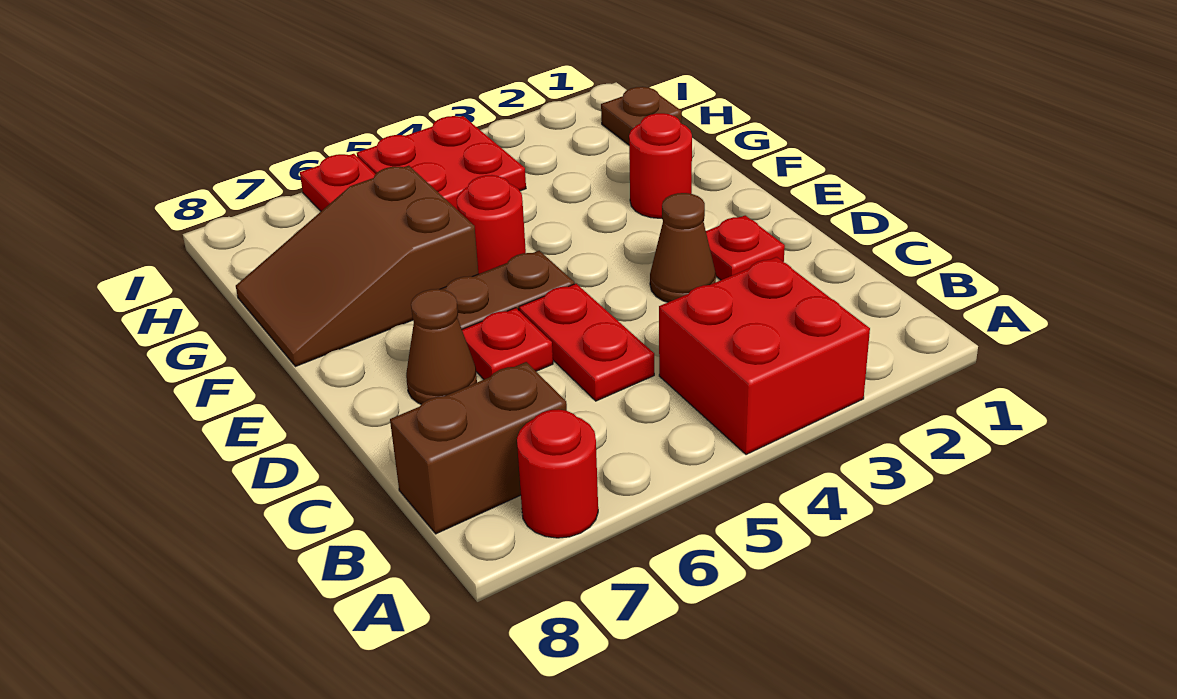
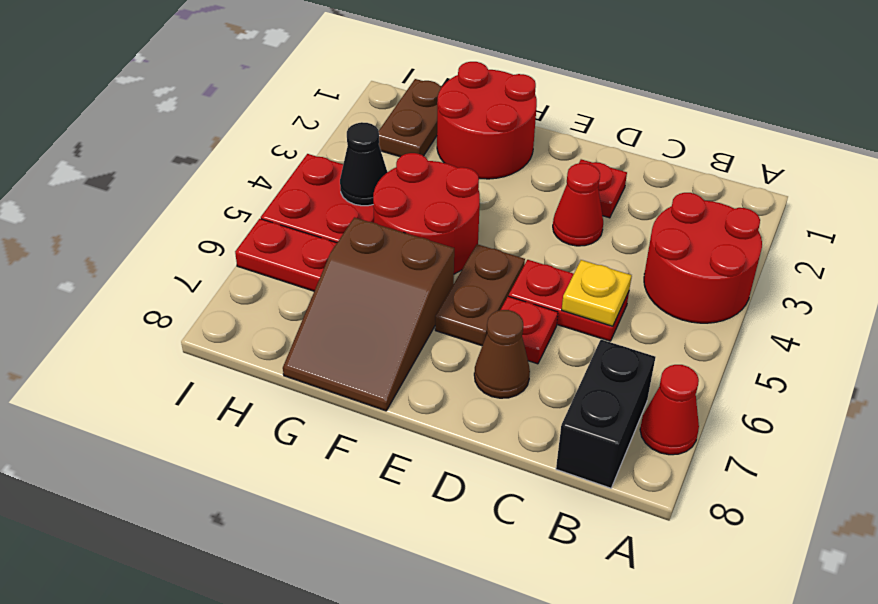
red 2x2 brick [659,257,870,455] -> red 2x2 round brick [644,193,762,323]
red 1x1 round brick [517,409,598,538] -> red 1x1 cone [640,365,699,455]
brown 1x2 brick [390,362,567,534] -> black 1x2 brick [556,340,655,488]
none -> yellow 1x1 plate [562,260,632,326]
brown 1x1 cone [650,193,716,302] -> red 1x1 cone [553,163,603,246]
red 1x1 round brick [629,113,692,218] -> red 2x2 round brick [437,62,537,179]
red 1x1 round brick [457,175,526,274] -> red 2x2 round brick [373,153,480,274]
brown 1x1 plate [601,87,682,145] -> brown 1x2 plate [379,79,442,157]
none -> black 1x1 cone [340,122,387,206]

